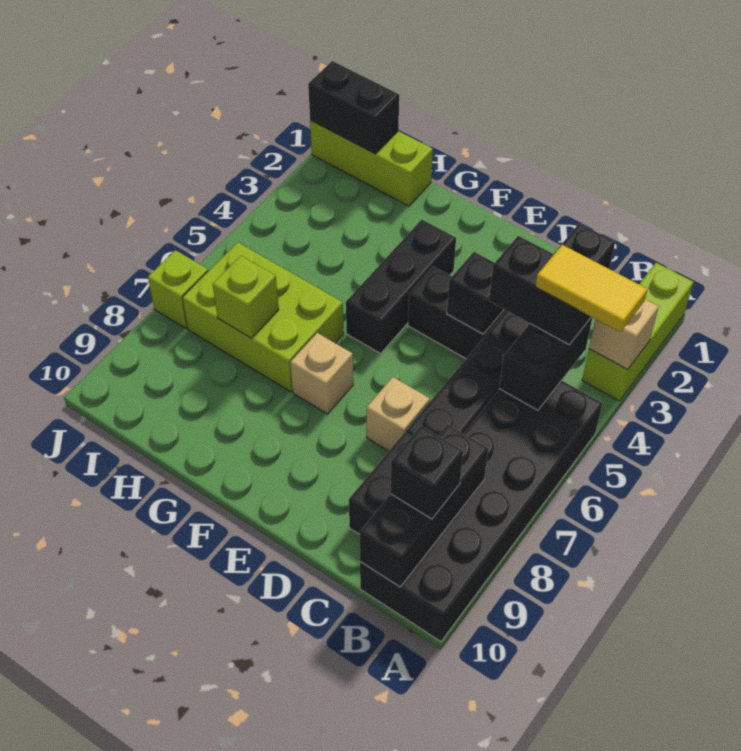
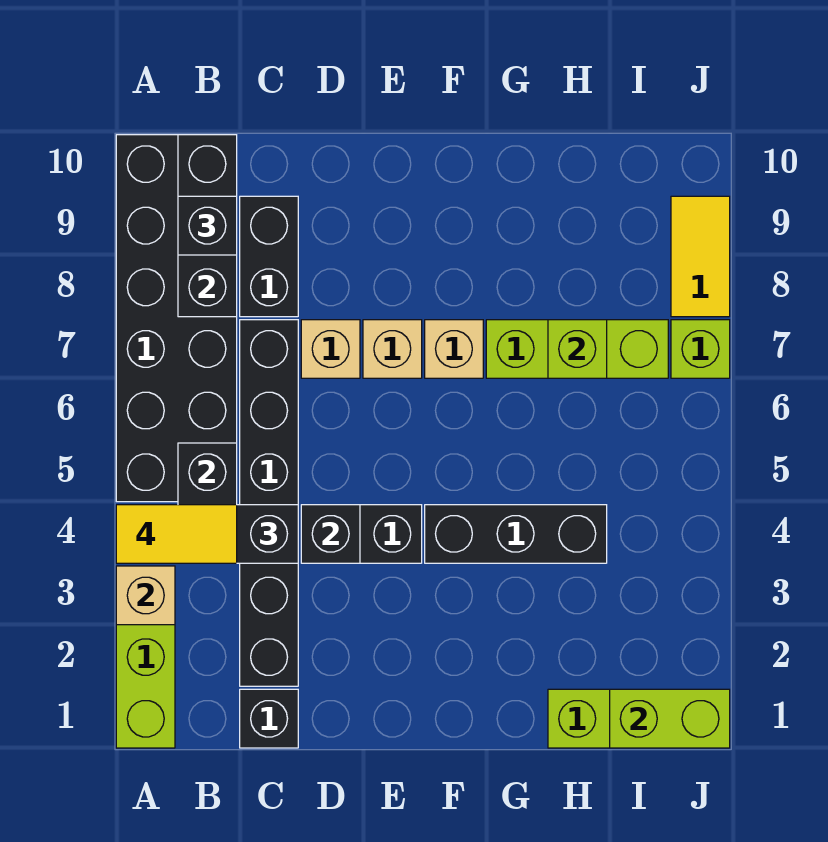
none -> tan 1x1 brick [363,320,422,378]
black 1x3 brick [346,219,456,353] -> black 1x3 brick turned to [425,505,607,563]
lime 2x3 brick [182,243,344,392] -> lime 1x3 brick [486,320,668,378]
black 1x2 brick [308,61,399,154] -> lime 1x2 brick [610,689,730,748]
none -> yellow 1x2 tile [671,196,730,317]

